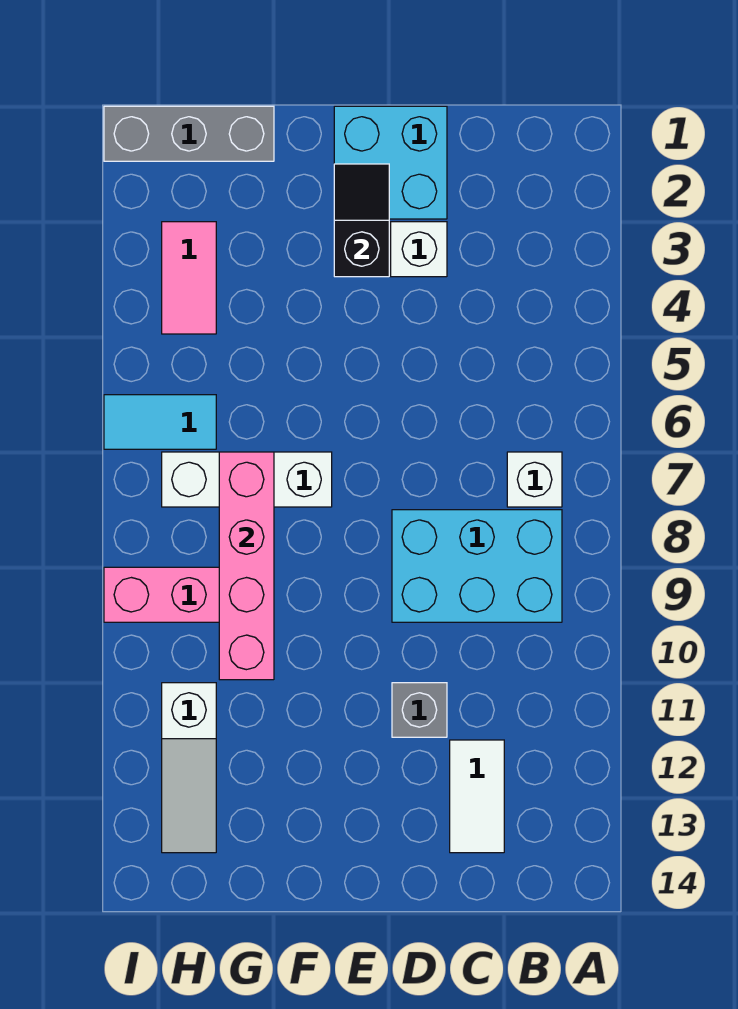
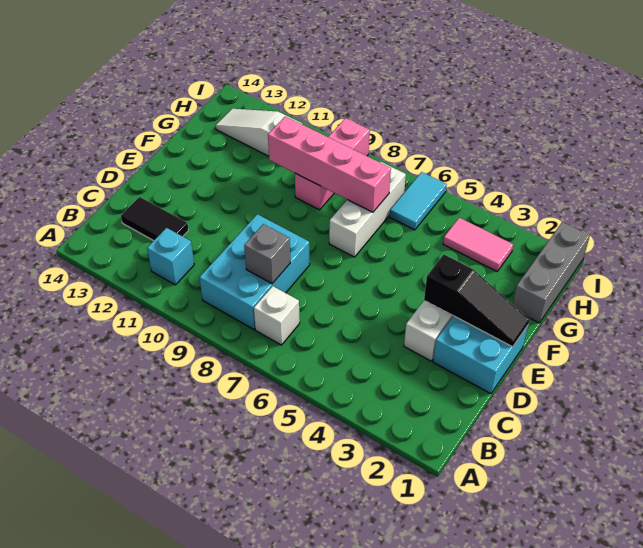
none -> cyan 1x1 brick [147,228,194,285]
white 1x2 tile [450,740,504,853] -> black 1x2 tile [121,197,189,241]
grey 1x1 brick [392,683,447,737] -> grey 1x1 brick moved to [244,224,290,284]
black 1x2 slope [334,164,389,277] -> black 1x3 slope [424,255,529,347]

